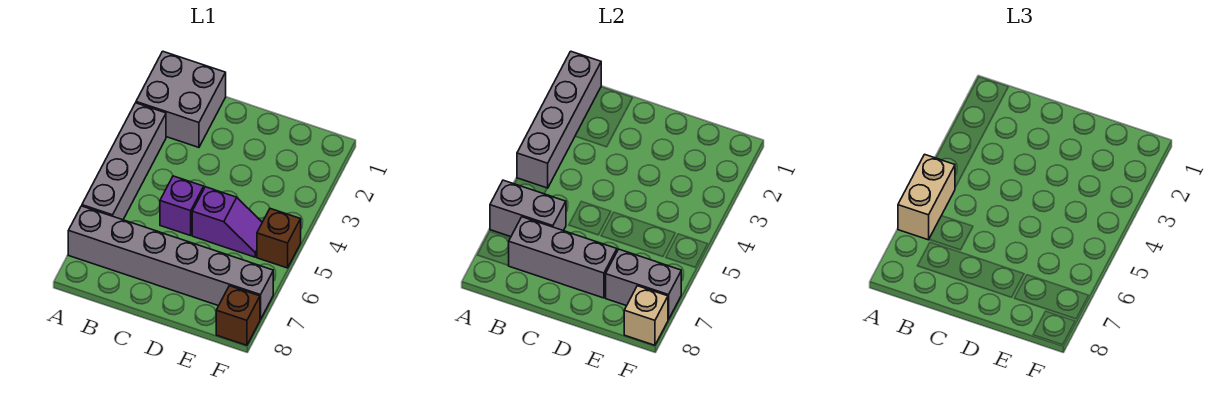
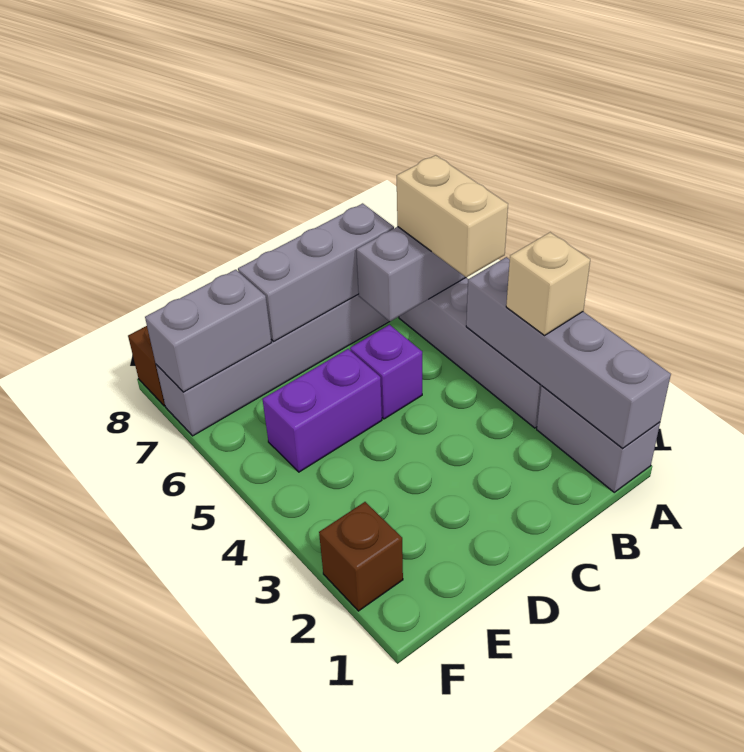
grey 2x2 brick [136,51,226,147] -> grey 1x2 brick [537,386,660,492]
purple 1x2 slope [192,187,262,257] -> purple 1x2 brick [262,349,382,472]
brown 1x1 brick [257,209,301,268] -> brown 1x1 brick moved to [319,502,403,611]
tan 1x1 brick [624,286,668,345] -> tan 1x1 brick moved to [506,232,590,335]

